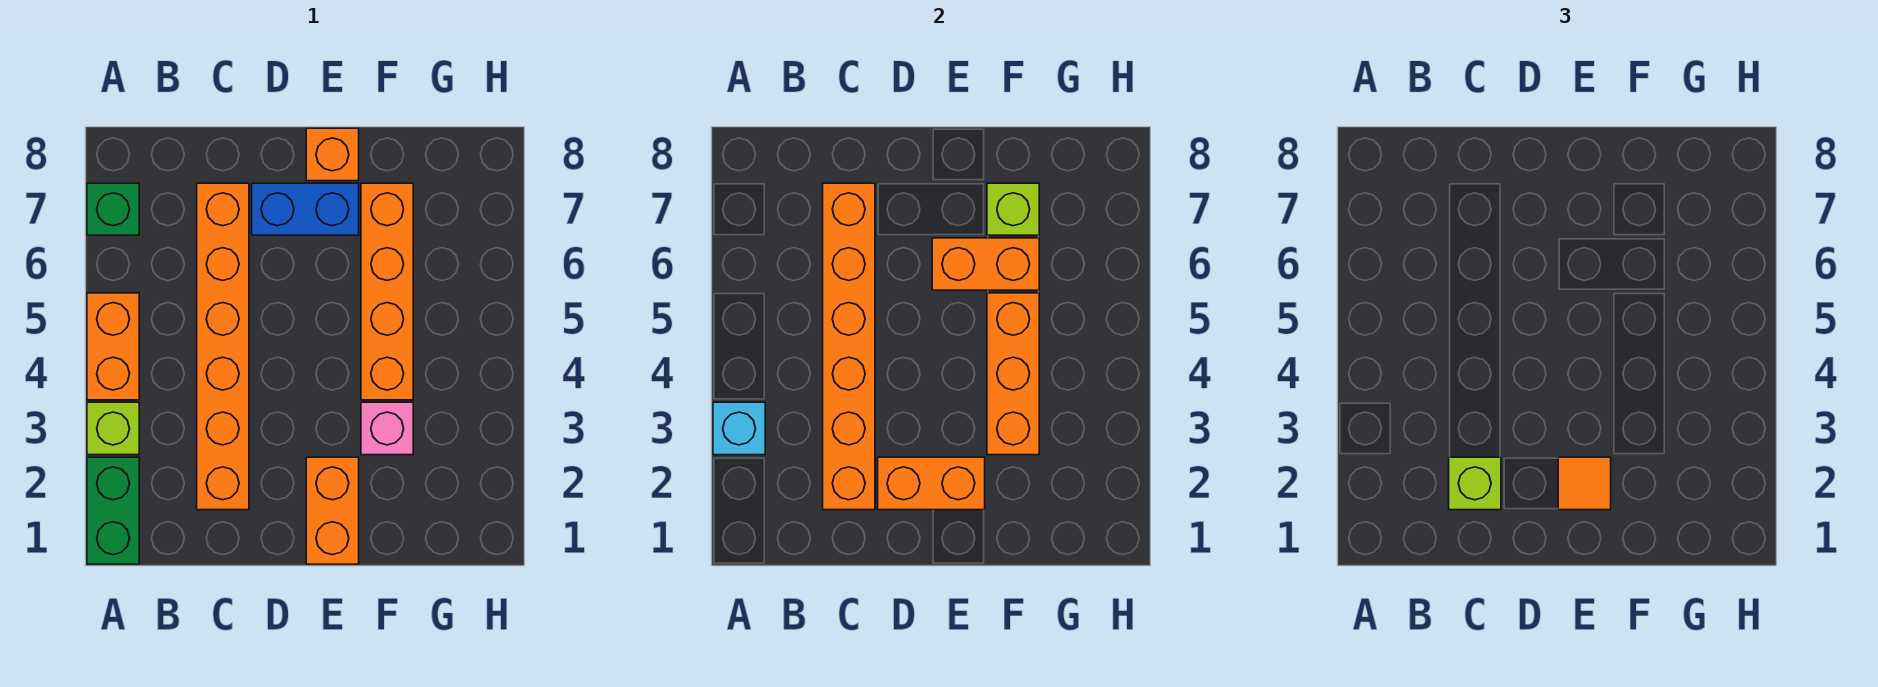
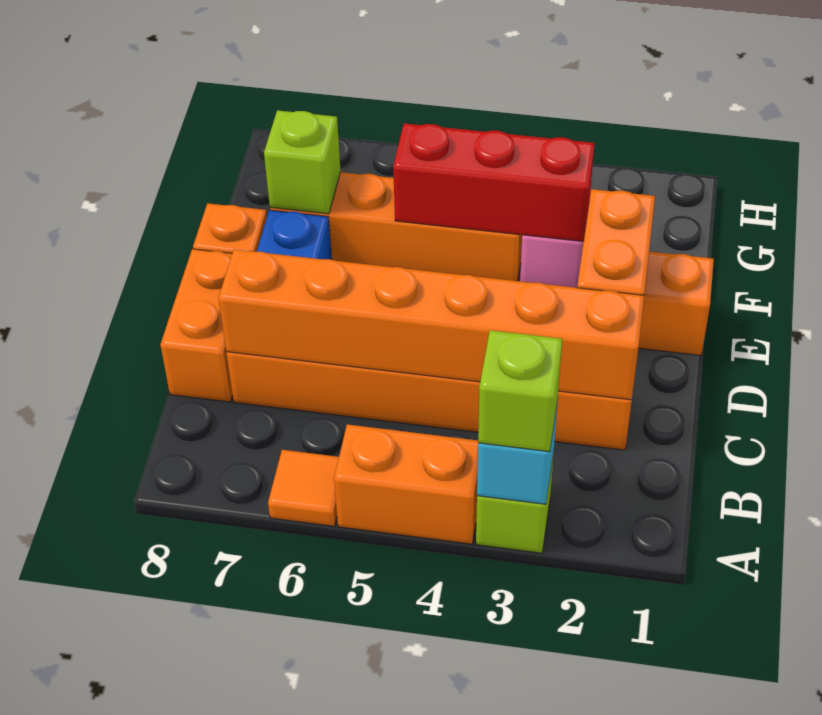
green 1x2 brick [87,457,139,564] -> none
green 1x1 brick [87,183,139,235] -> none
lime 1x1 brick [1449,457,1501,510] -> lime 1x1 brick moved to [478,330,562,452]
orange 1x1 tile [1558,457,1611,510] -> orange 1x1 tile moved to [268,450,339,526]
orange 1x2 brick [932,238,1039,290] -> orange 1x2 brick moved to [160,249,233,402]
orange 1x3 brick [987,293,1039,455] -> red 1x3 brick [393,123,595,241]

